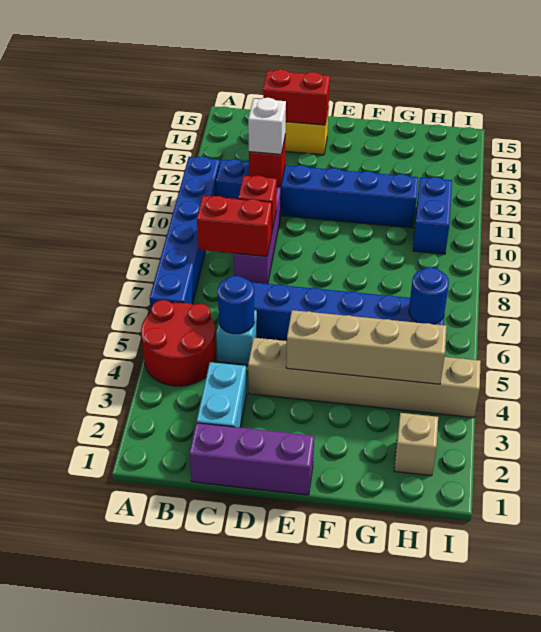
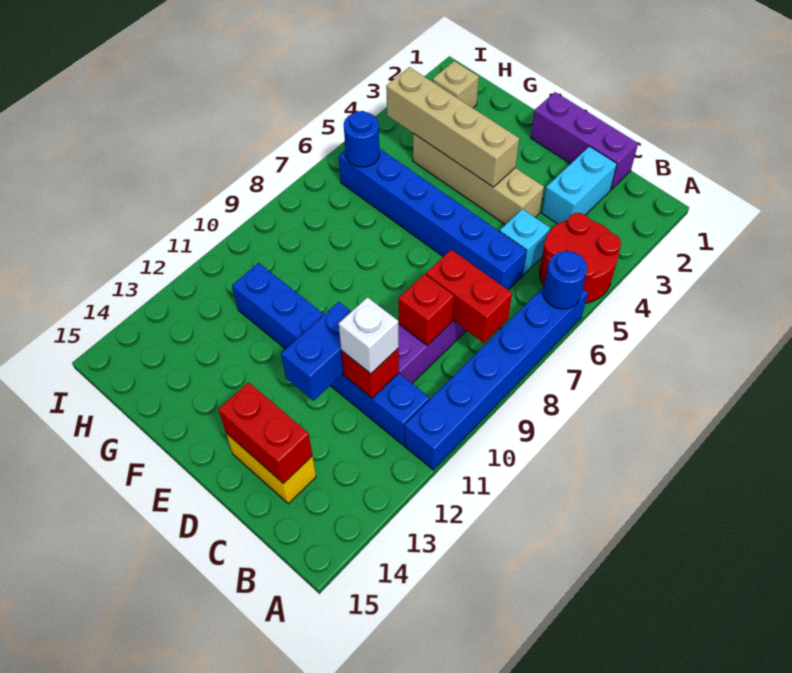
blue 1x1 round brick [218,276,254,334] -> blue 1x1 round brick moved to [543,251,587,309]
tan 1x6 brick [248,338,481,418] -> tan 1x4 brick [413,134,544,225]
blue 1x2 brick [413,177,452,254] -> blue 1x2 brick moved to [281,302,352,401]

